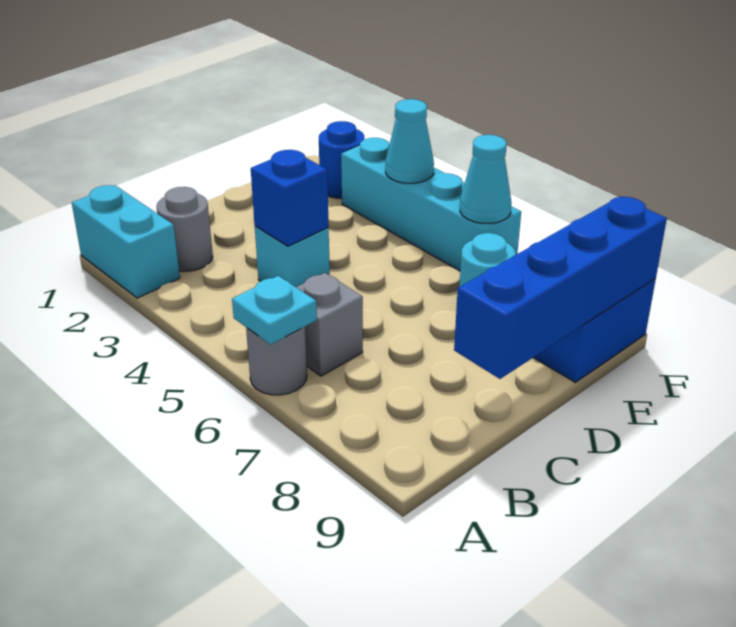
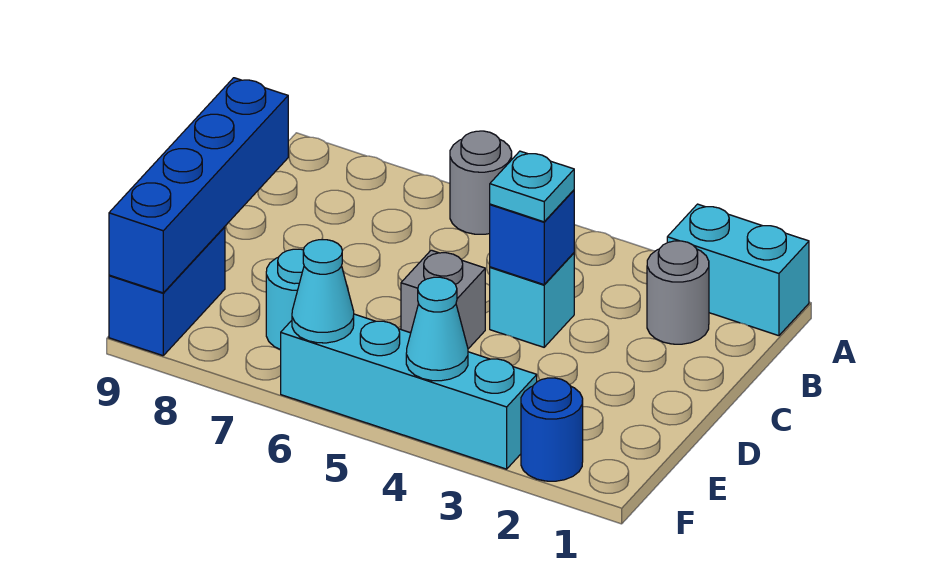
cyan 1x1 plate [232,276,317,344] -> cyan 1x1 plate moved to [490,151,574,222]
grey 1x1 brick [296,273,363,376] -> grey 1x1 brick moved to [401,250,485,349]

